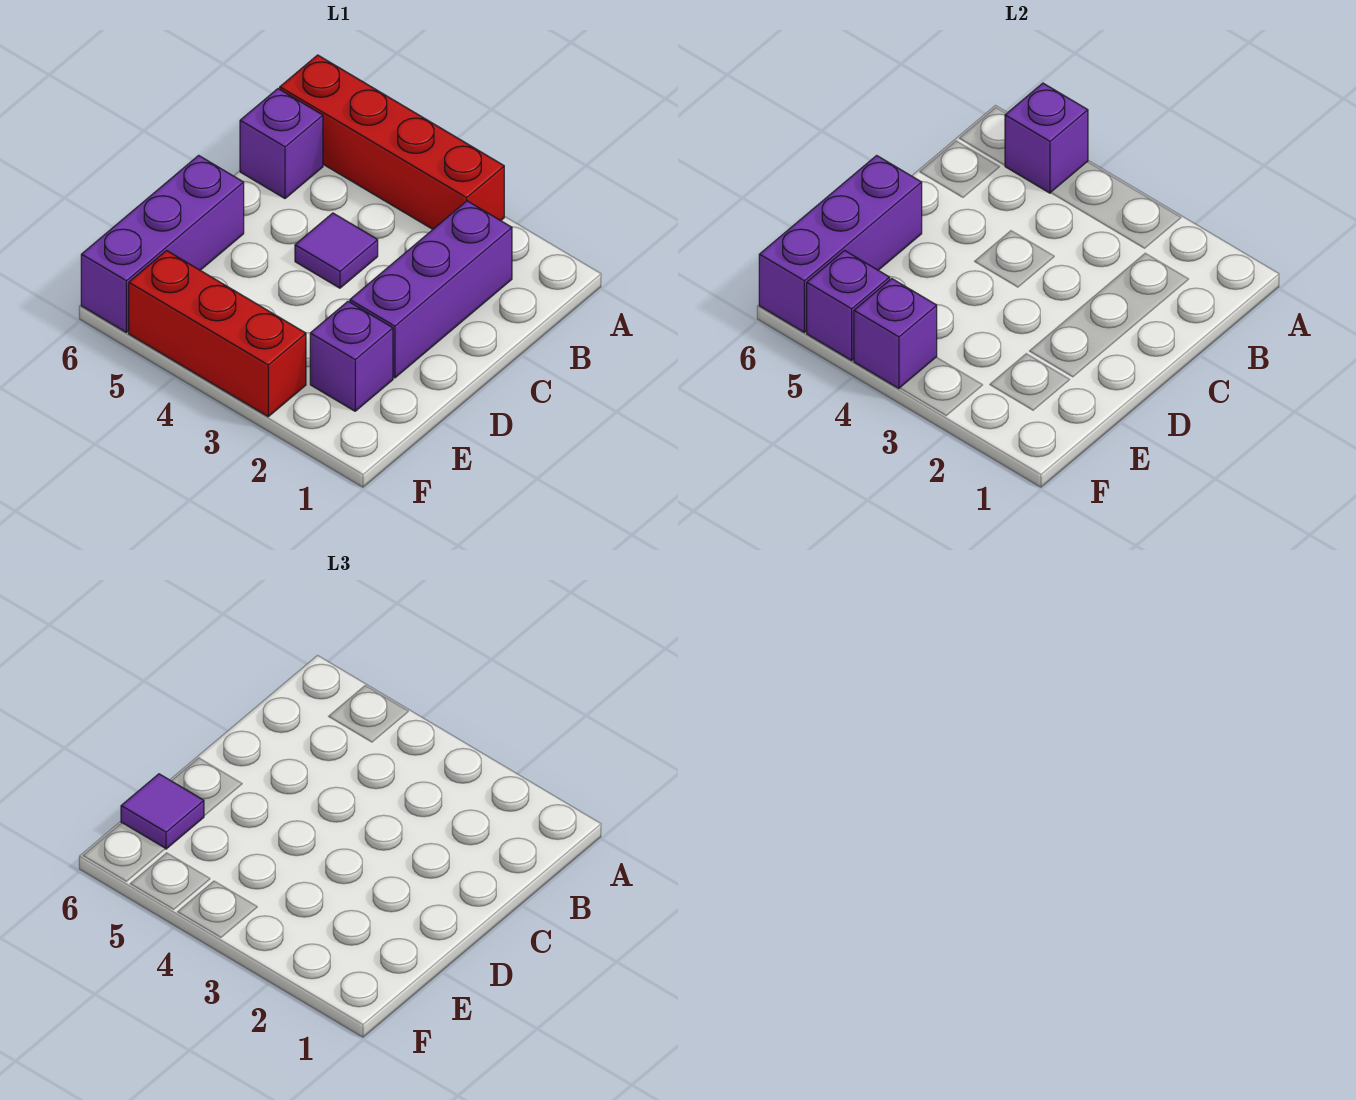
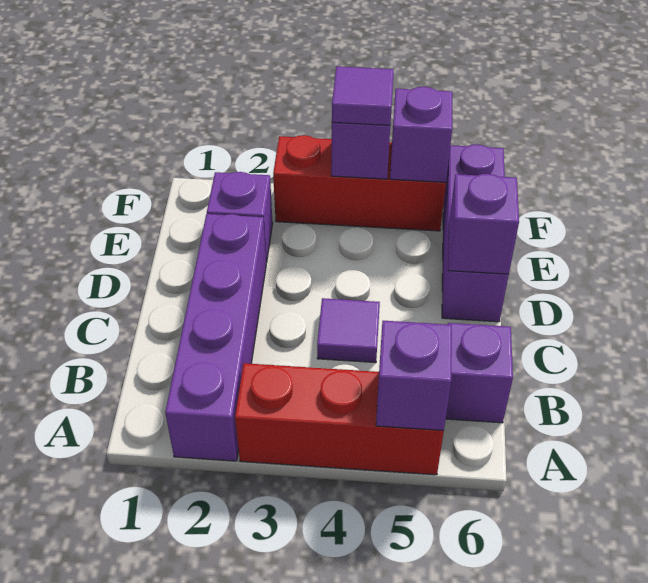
red 1x4 brick [280,55,504,229] -> red 1x3 brick [235,363,444,475]
purple 1x3 brick [350,201,512,378] -> purple 1x4 brick [165,214,266,461]
purple 1x3 brick [759,156,922,332] -> purple 1x1 brick [448,174,519,274]
purple 1x1 tile [121,774,204,849] -> purple 1x1 tile moved to [332,66,394,125]

